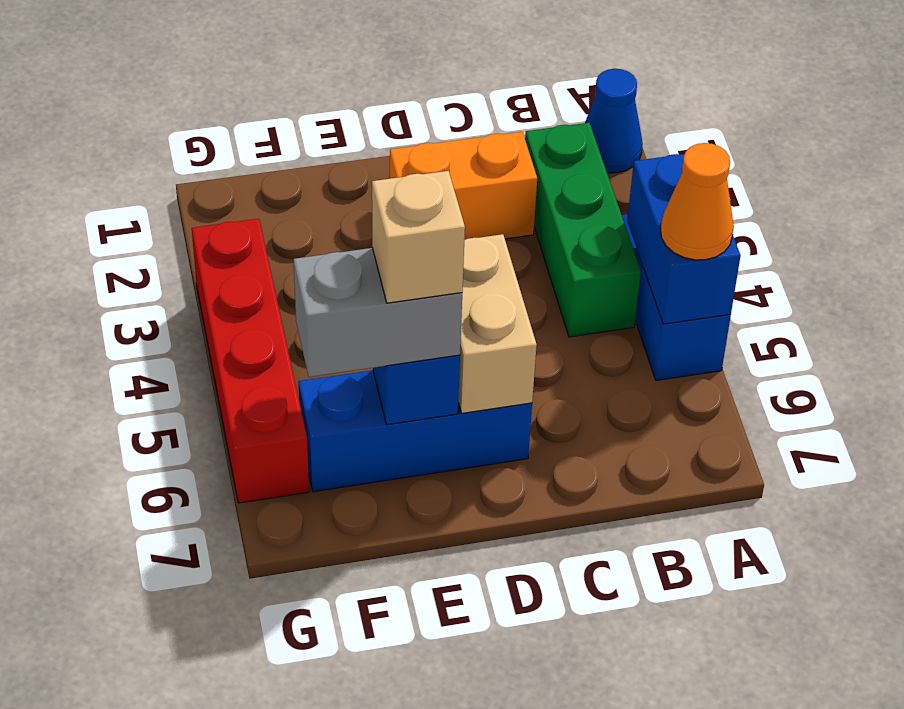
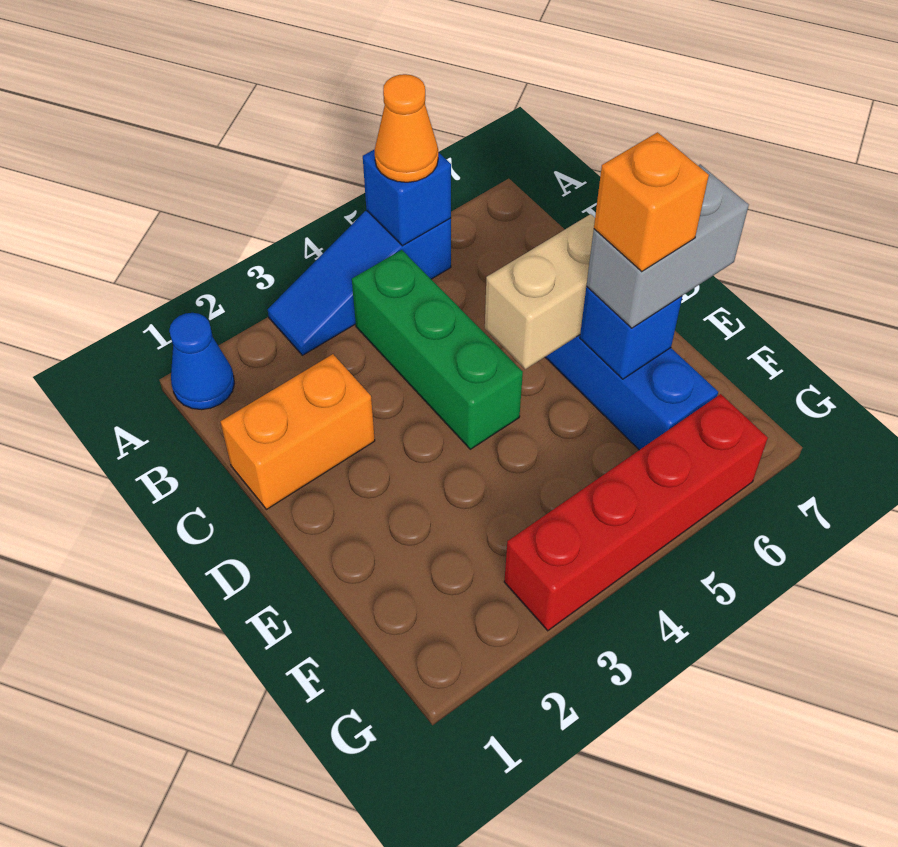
blue 1x2 brick [627,154,741,324] -> blue 1x1 brick [363,149,451,246]
green 1x3 brick [525,123,641,337] -> green 1x3 brick turned to [352,250,523,449]
orange 1x2 brick [390,132,537,240] -> orange 1x2 brick turned to [220,354,375,509]
grey 1x2 brick [294,248,462,377] -> grey 1x2 brick turned to [586,164,749,328]
tan 1x1 brick [372,171,465,303] -> orange 1x1 brick [594,132,709,272]

